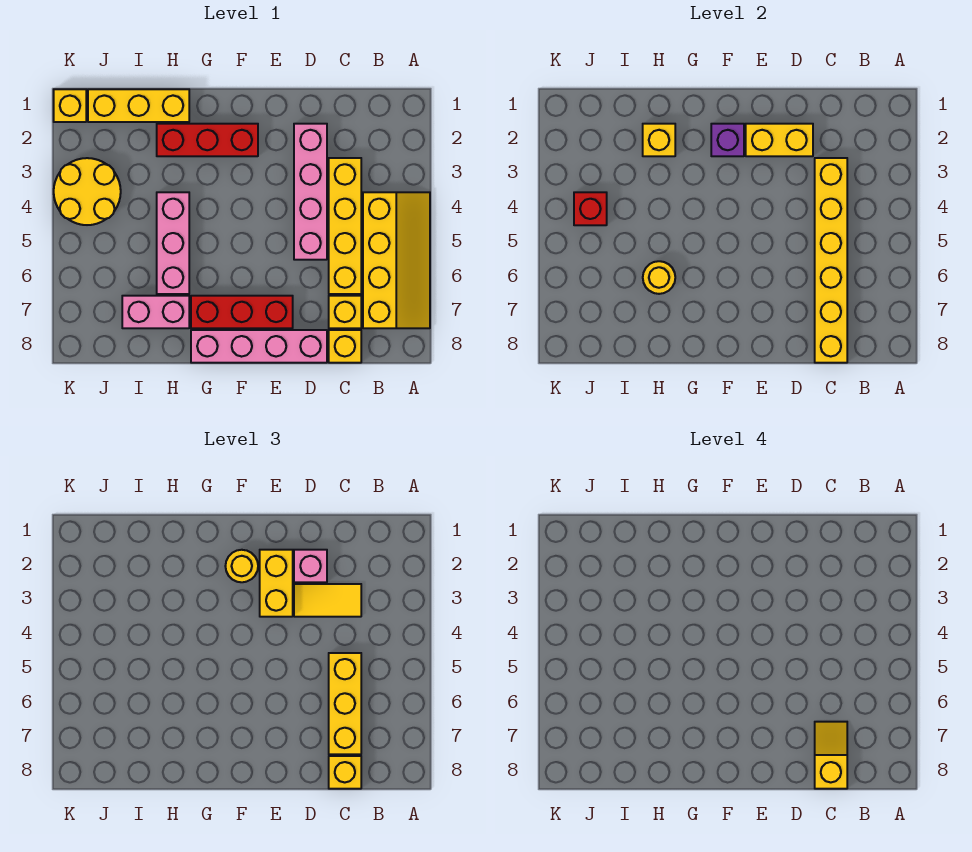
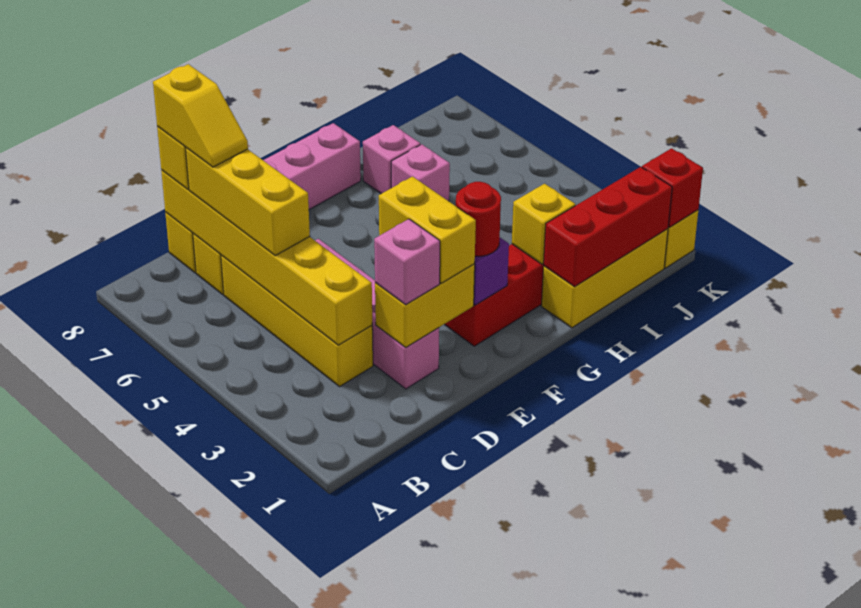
yellow 2x4 slope [363,192,430,328] -> none
yellow 1x2 tile [294,584,361,617] -> none
red 1x3 brick [191,296,293,328] -> red 1x3 brick moved to [544,167,672,287]
yellow 1x1 round brick [225,550,258,582] -> red 1x1 round brick [456,182,501,256]
pink 1x3 brick [157,192,189,294] -> pink 1x1 brick [391,144,450,201]
yellow 1x1 round brick [643,261,675,294] -> none
pink 1x2 brick [122,296,189,328] -> pink 1x1 brick [363,125,420,194]
yellow 2x2 round brick [54,158,121,225] -> none
red 1x1 brick [574,192,607,225] -> red 1x1 brick moved to [642,148,703,227]

